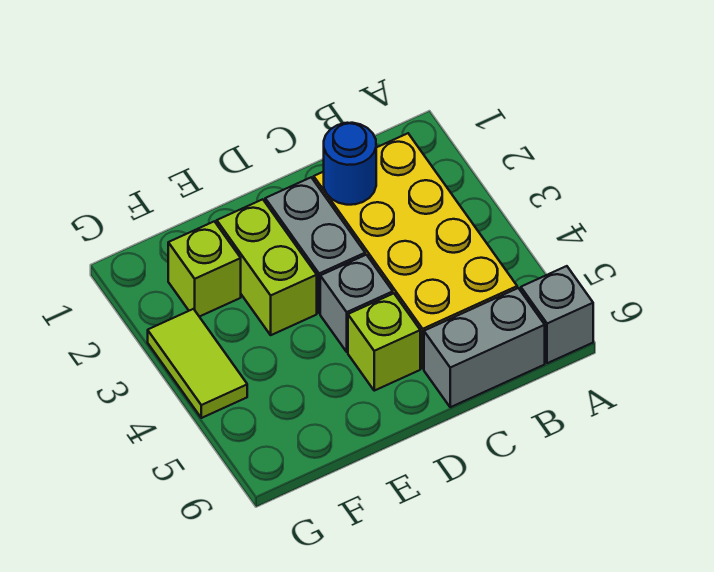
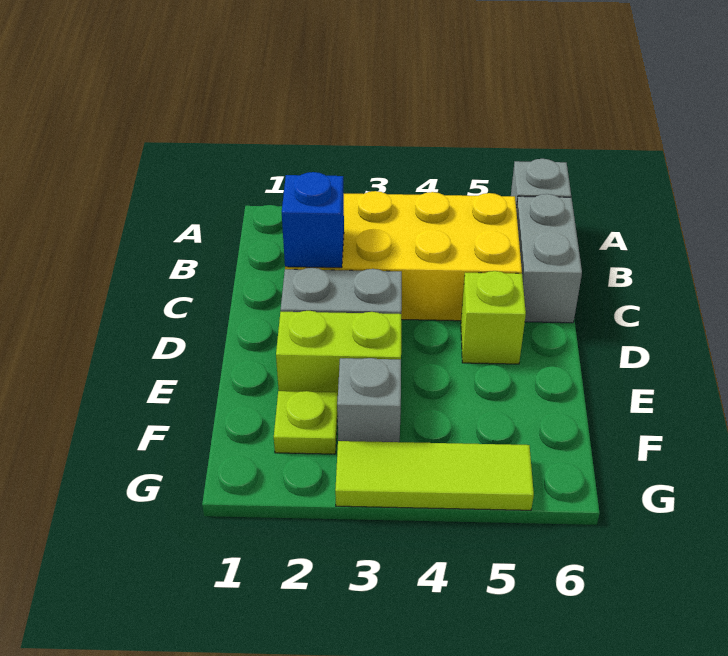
blue 1x1 round brick [324,123,376,205] -> blue 1x1 brick [282,172,344,268]
grey 1x1 brick [320,255,393,352] -> grey 1x1 brick moved to [337,358,401,442]
lime 1x1 brick [168,221,241,317] -> lime 1x1 plate [274,391,338,454]
lime 1x2 tile [148,309,247,418] -> lime 1x3 tile [335,441,534,510]

